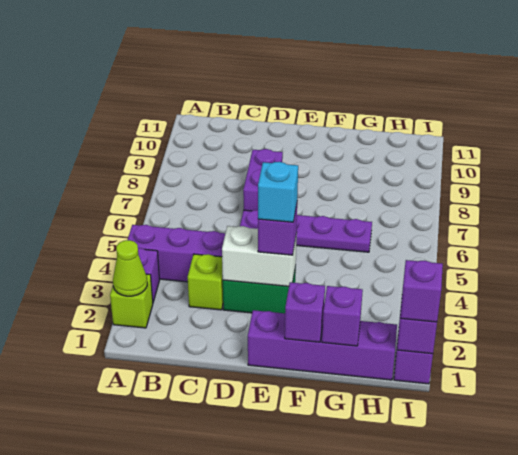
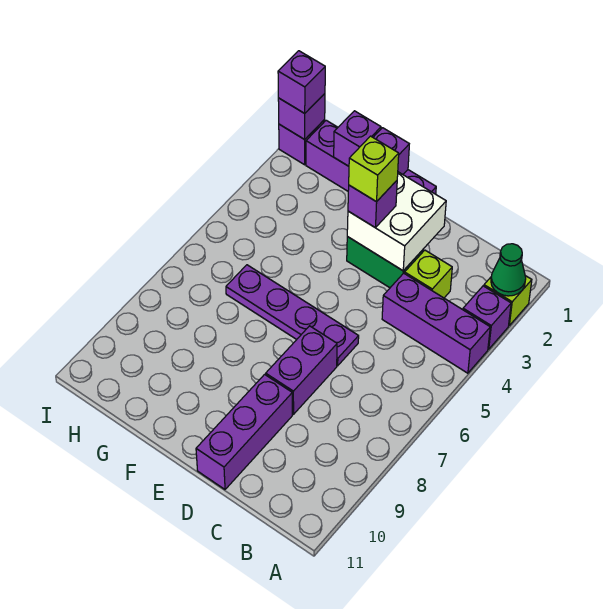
lime 1x1 cone [113,240,147,296] -> green 1x1 cone [491,244,526,296]
white 1x2 brick [222,226,297,286] -> white 2x2 brick [347,172,446,271]
none -> purple 1x3 brick [196,375,292,489]
cyan 1x1 brick [258,162,298,222] -> lime 1x1 brick [349,136,399,202]

